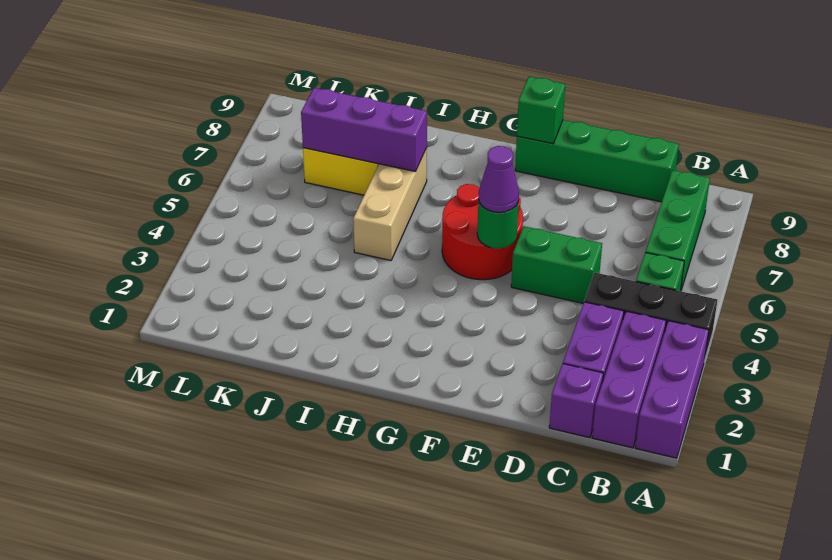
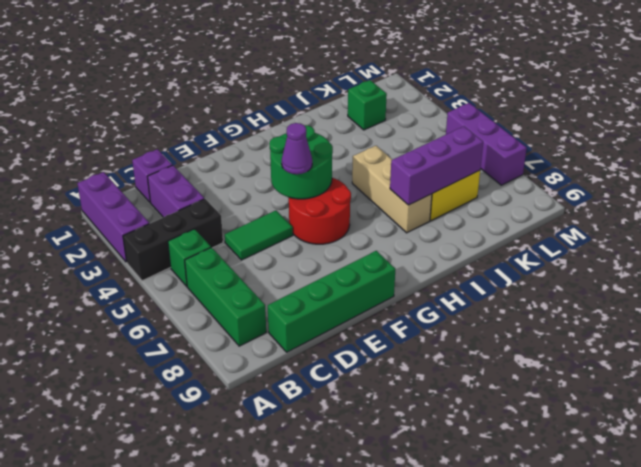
purple 1x3 brick [592,311,666,448] -> purple 1x3 brick moved to [446,103,527,185]
green 1x2 brick [511,226,602,303] -> green 1x2 tile [225,211,293,260]
green 1x1 round brick [477,200,519,249] -> green 2x2 round brick [269,125,333,199]
green 1x1 brick [517,77,565,144] -> green 1x1 brick moved to [348,80,387,130]

